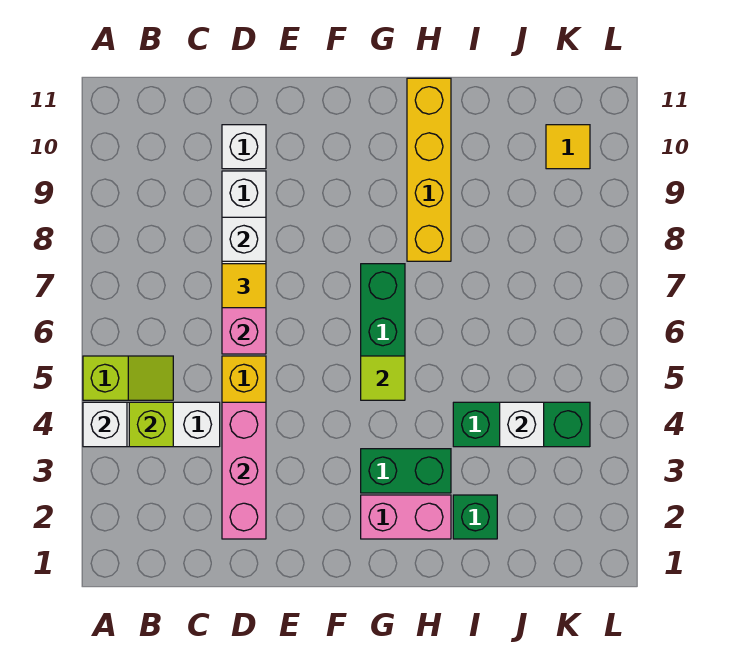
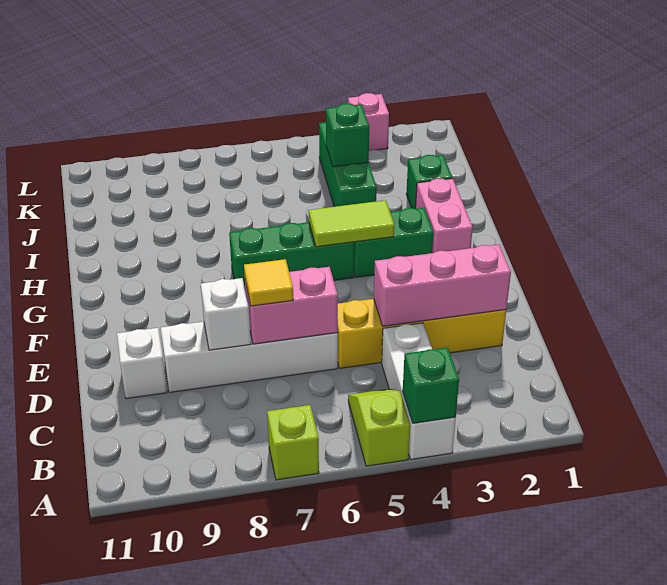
white 1x1 brick [83,402,127,447] -> green 1x1 brick [403,347,459,423]
lime 1x1 brick [129,402,173,447] -> lime 1x1 brick moved to [267,405,319,480]
green 1x2 brick [361,449,451,493] -> green 1x2 brick turned to [354,208,433,277]
lime 1x1 tile [361,356,405,400] -> lime 1x2 tile [309,200,394,247]
yellow 1x4 brick [407,78,451,261] -> none
white 1x1 brick [500,402,544,447] -> green 1x1 brick [326,103,369,167]
yellow 1x1 tile [546,125,590,169] -> none
none -> pink 1x1 brick [348,93,389,151]

